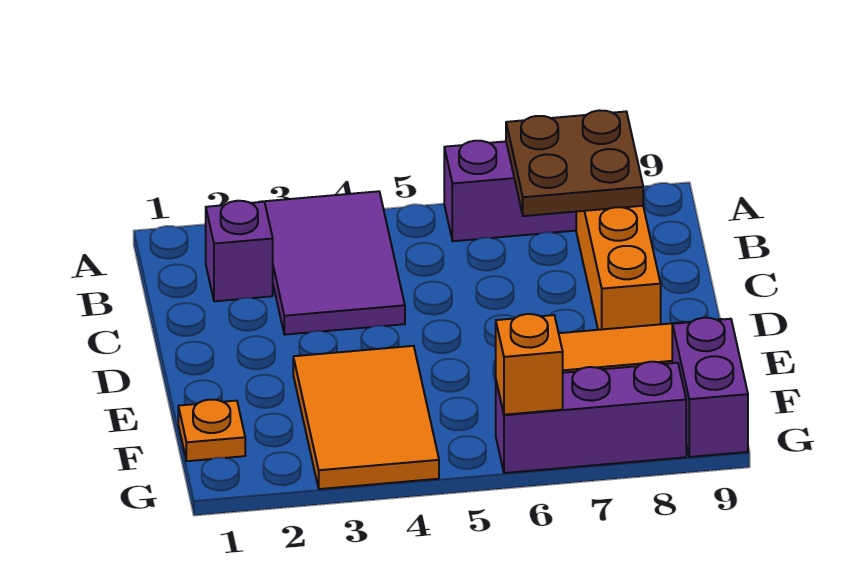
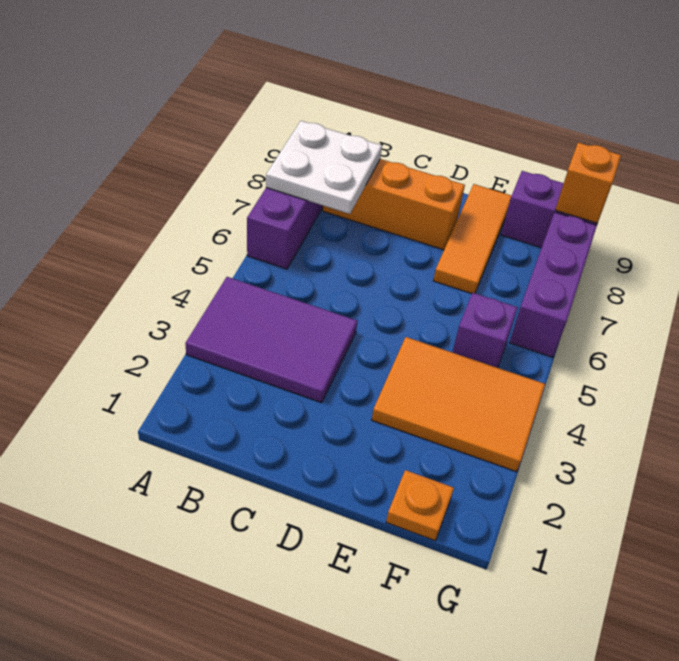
brown 2x2 plate [506,110,643,216] -> white 2x2 plate [266,121,382,214]
purple 1x1 brick [206,201,273,301] -> purple 1x1 brick moved to [453,293,518,368]
orange 1x1 brick [496,314,563,415] -> orange 1x1 brick moved to [555,143,621,223]

